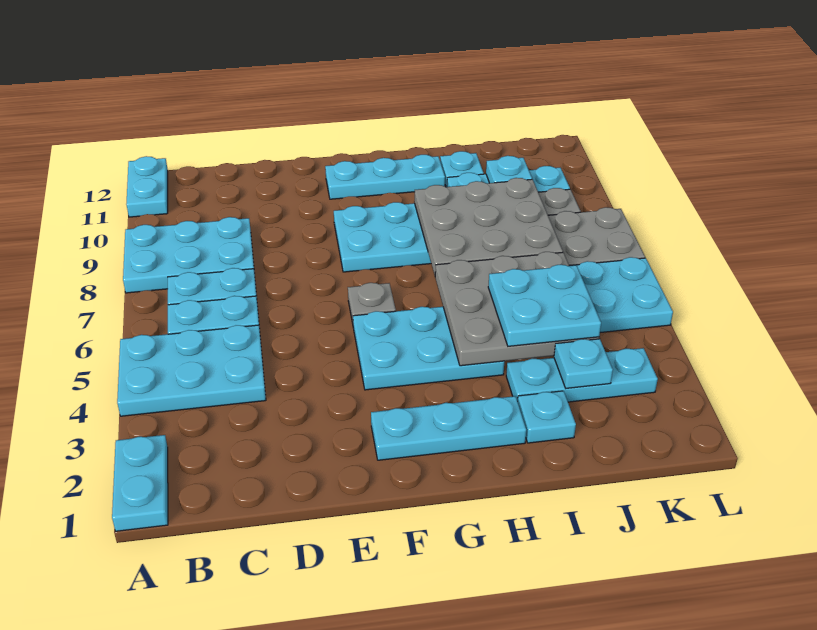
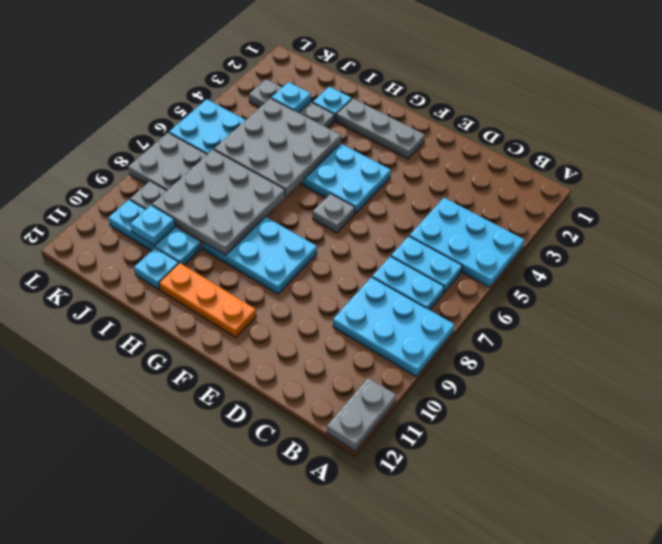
cyan 1x2 plate [112,435,168,531] -> none
cyan 1x2 plate [127,156,168,217] -> grey 1x2 plate [327,378,396,451]
cyan 1x3 plate [371,396,526,460] -> grey 1x3 plate [336,99,425,159]
cyan 1x3 plate [325,155,445,199] -> orange 1x3 plate [159,263,256,338]
cyan 1x3 plate [506,348,658,402] -> grey 1x3 plate [249,79,334,128]
cyan 2x2 plate [488,265,601,346] -> none

